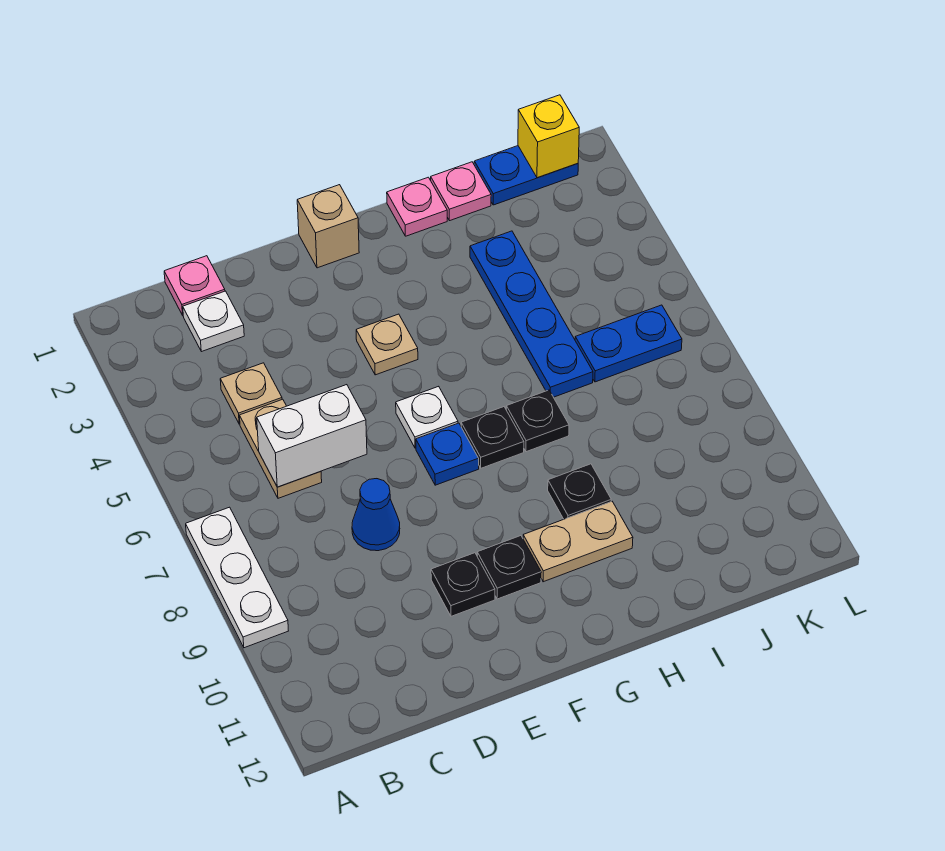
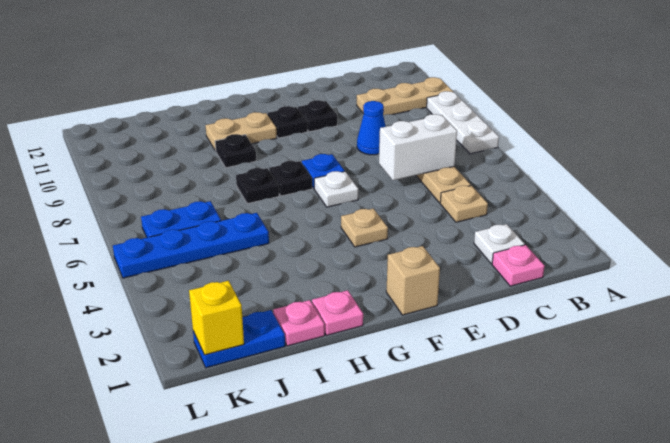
none -> tan 1x3 plate [357,77,453,115]
blue 1x4 plate [470,231,593,397] -> blue 1x4 plate turned to [113,213,269,278]

